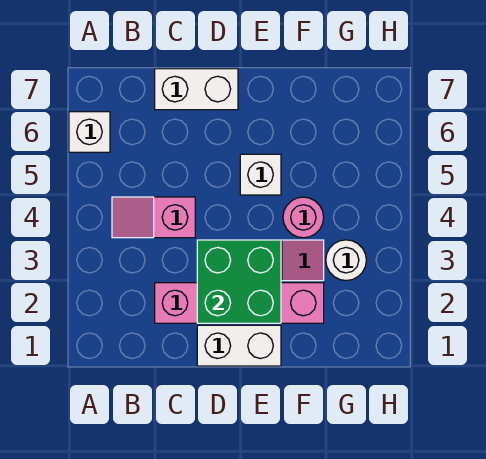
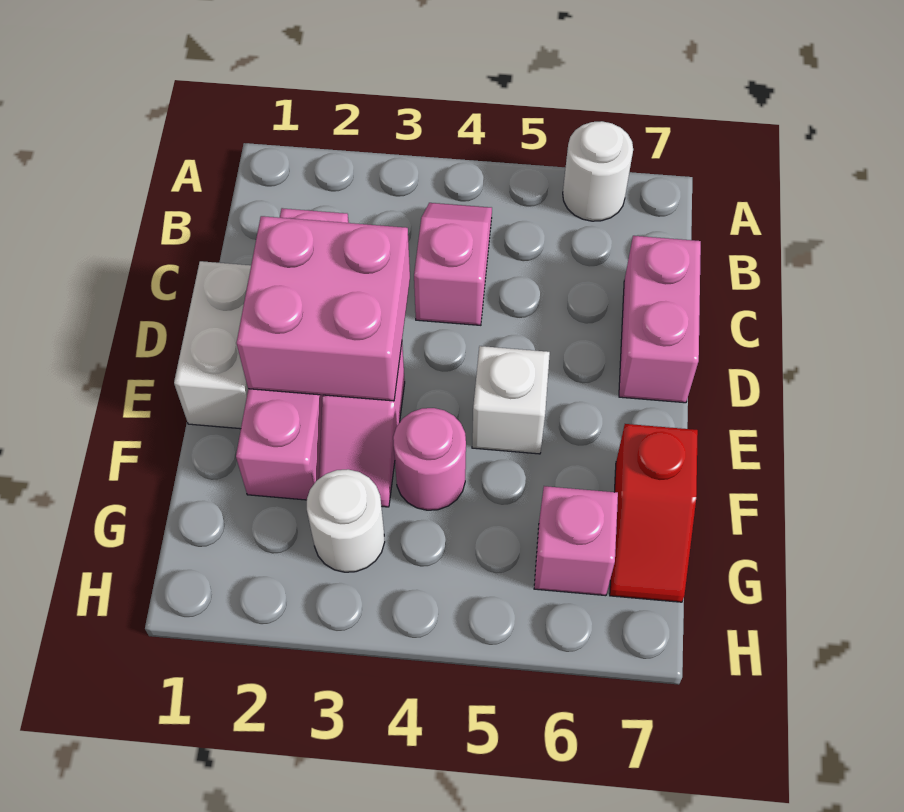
white 1x1 brick [69,112,110,152] -> white 1x1 round brick [563,121,633,221]
white 1x2 brick [155,69,238,110] -> pink 1x2 brick [619,236,701,403]
green 2x2 brick [197,240,281,323] -> pink 2x2 brick [236,216,410,401]
none -> red 1x2 slope [610,424,698,602]
none -> pink 1x1 brick [534,486,618,596]

